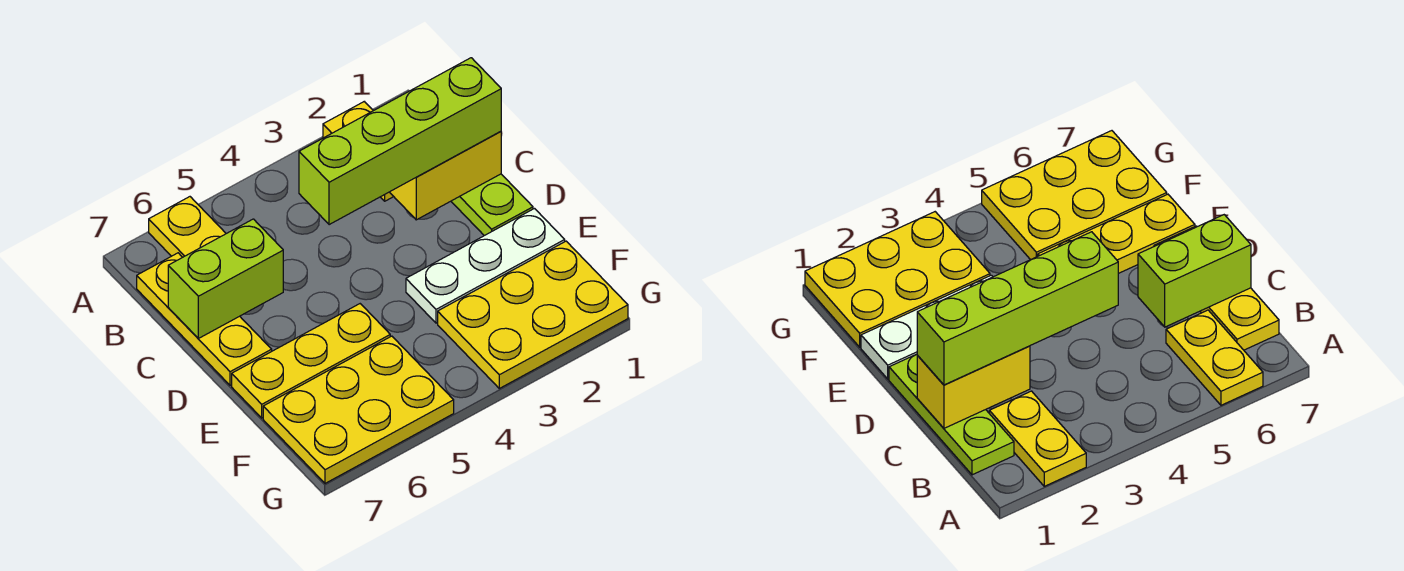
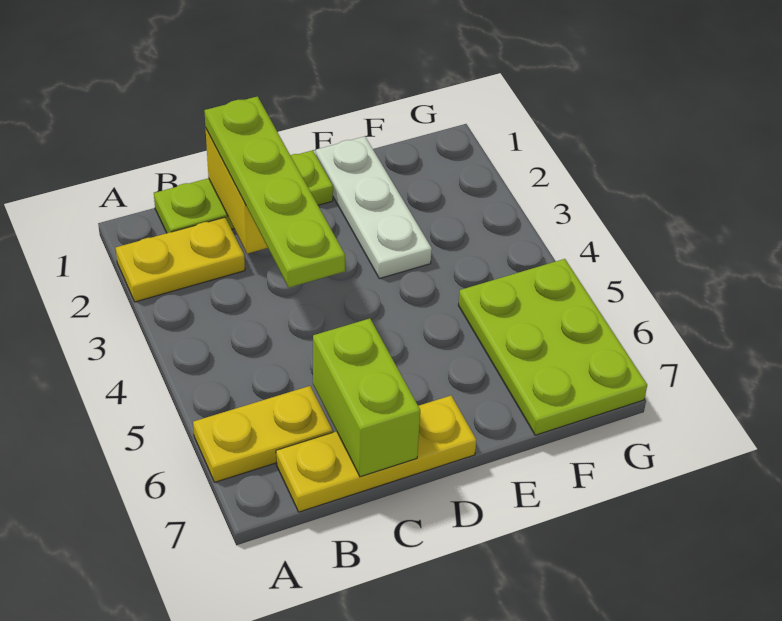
lime 1x4 brick [299,58,501,225] -> lime 1x4 plate [204,96,345,287]
yellow 1x3 plate [232,304,390,418] -> none
yellow 2x3 plate [438,241,628,388] -> none
yellow 2x3 plate [263,336,454,483] -> lime 2x3 plate [458,259,647,435]

